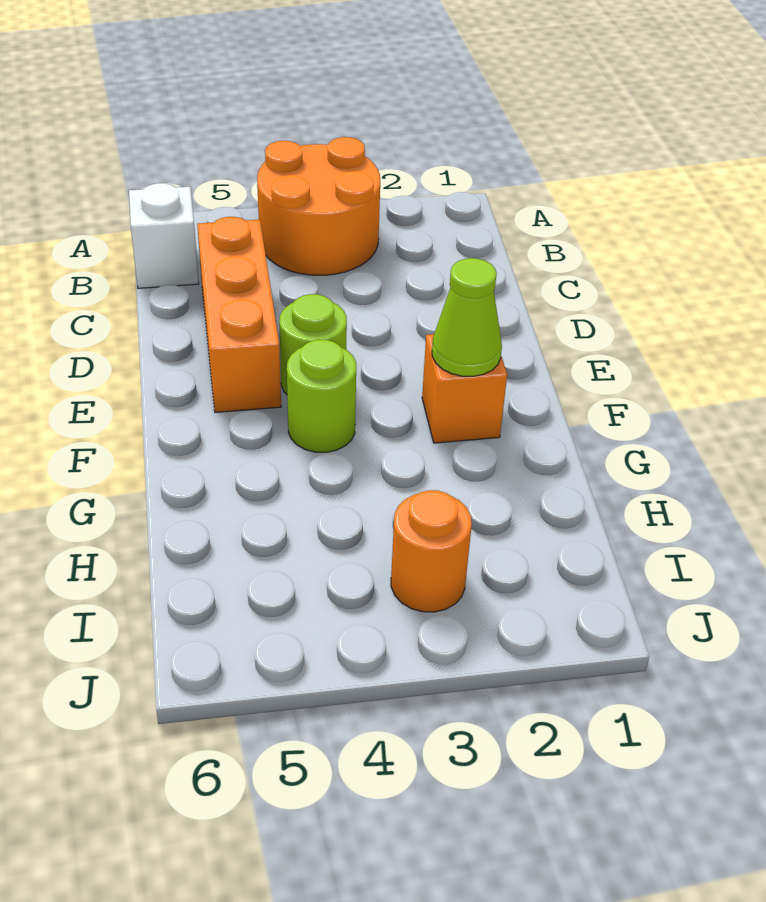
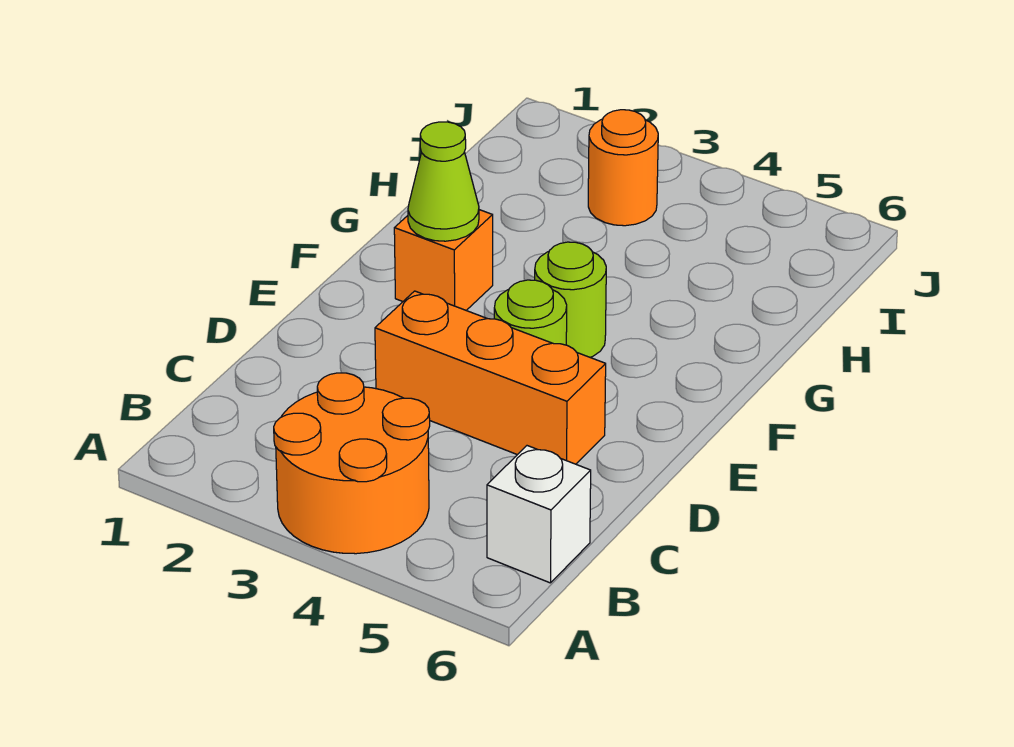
orange 1x3 brick [197,217,281,413] -> orange 1x3 brick turned to [375,291,606,464]

